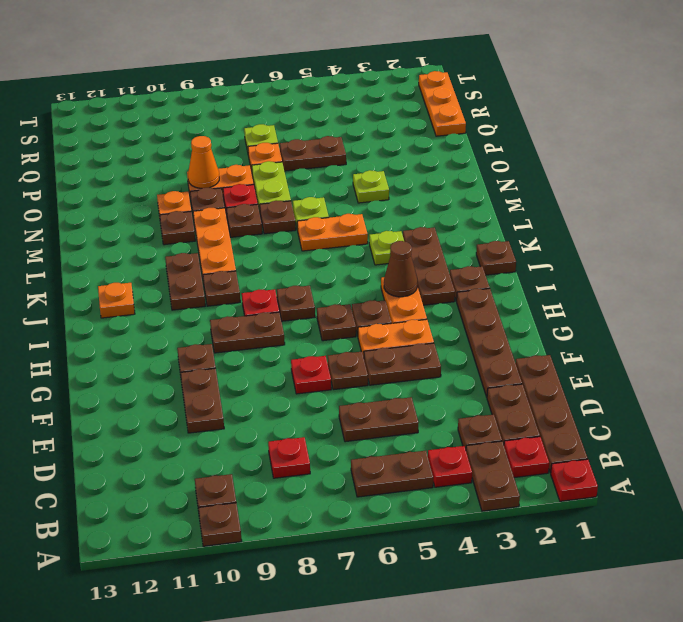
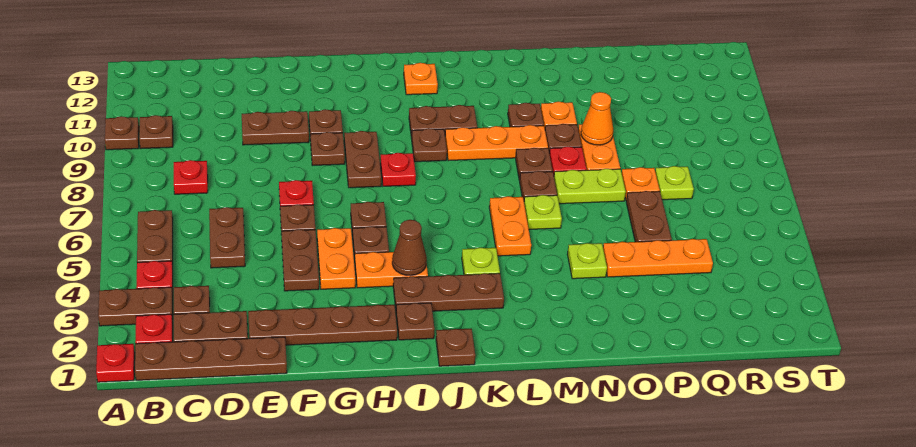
brown 1x1 plate [277,286,315,321] -> brown 1x1 plate moved to [311,132,345,165]
orange 1x3 plate [419,71,466,136] -> orange 1x3 plate moved to [603,239,713,277]

